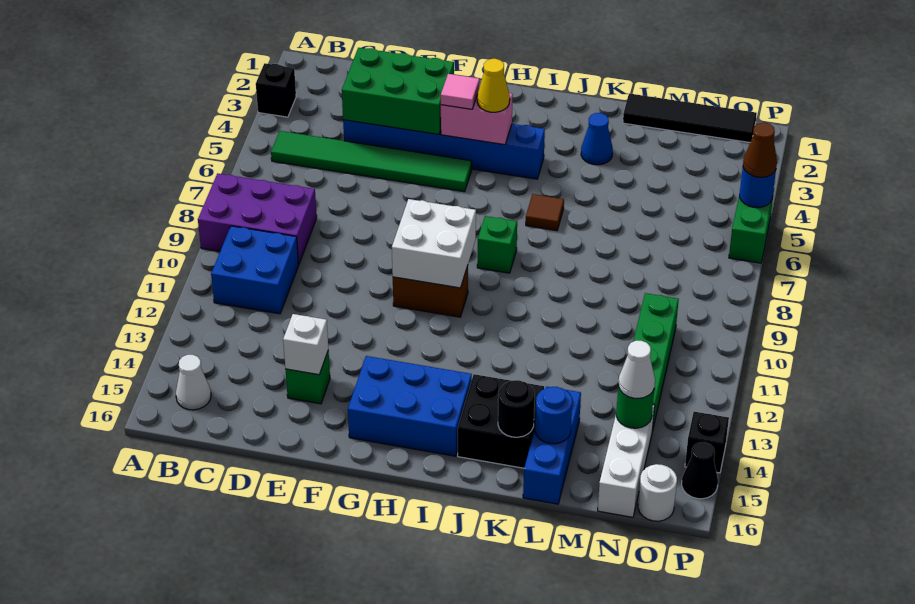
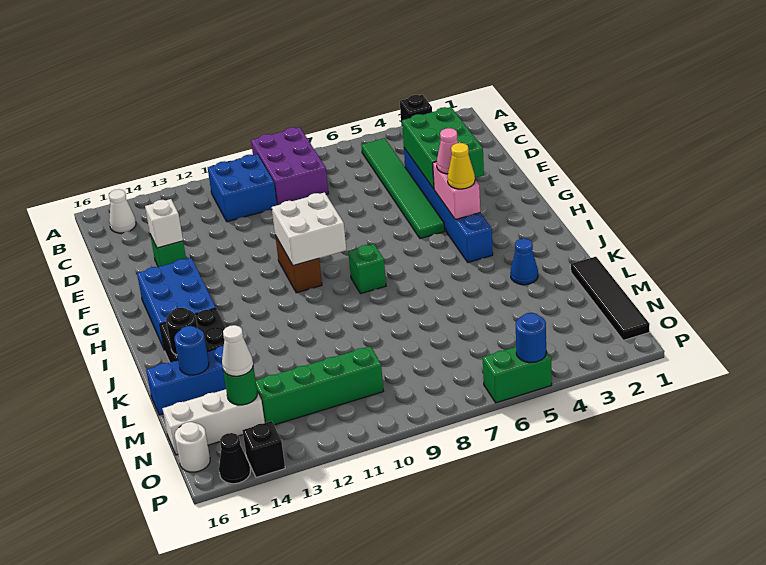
pink 1x1 tile [441,74,480,109] -> pink 1x1 cone [437,128,458,174]
brown 1x1 tile [526,194,564,231] -> none
brown 1x1 cone [743,123,777,177] -> none

